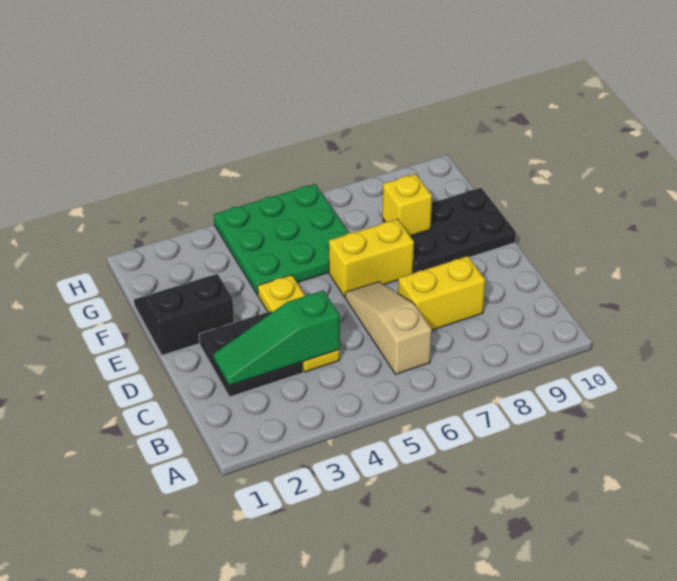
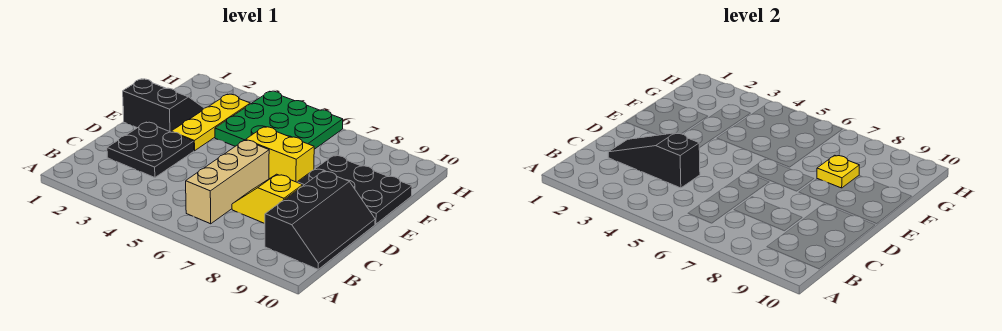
tan 1x3 slope [345,282,432,374] -> tan 1x3 brick [186,140,269,224]
none -> black 2x3 slope [265,171,375,269]
green 1x3 slope [214,290,340,386] -> black 1x3 slope [608,133,700,188]
yellow 1x3 plate [258,275,340,372] -> yellow 1x3 plate moved to [171,94,250,151]
yellow 1x2 brick [398,256,485,330] -> yellow 1x2 slope [232,174,303,224]
yellow 1x1 brick [382,174,432,236] -> yellow 1x1 plate [817,155,859,188]

